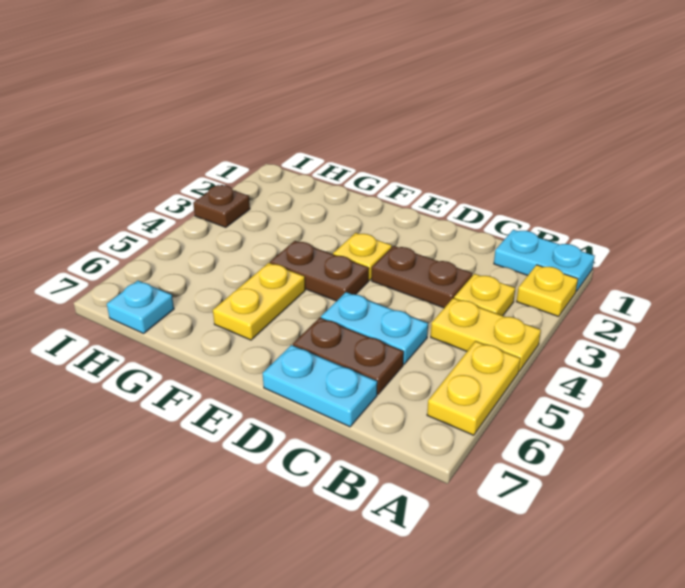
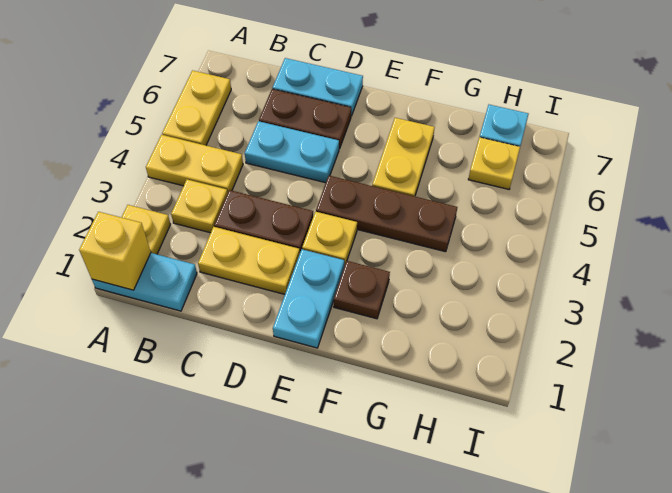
none -> yellow 1x1 brick [79,212,151,290]
none -> yellow 1x2 plate [198,227,300,294]
none -> cyan 1x2 plate [273,249,344,348]
brown 1x2 plate [270,241,369,301] -> brown 1x3 plate [316,176,457,252]
none -> yellow 1x1 plate [468,137,520,189]
brown 1x1 plate [193,185,250,227] -> brown 1x1 plate moved to [334,261,390,319]

